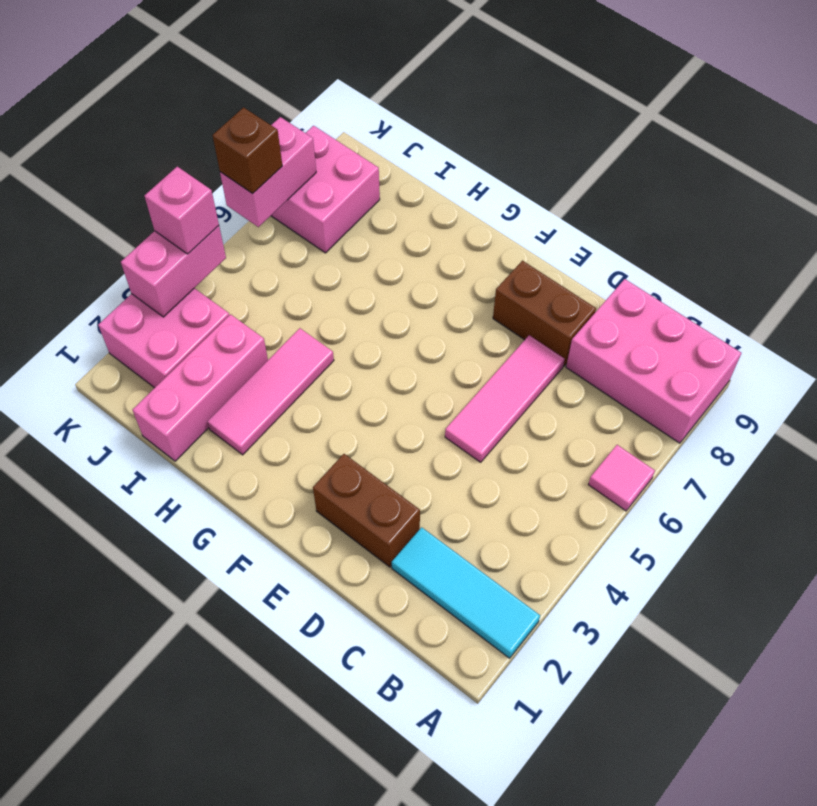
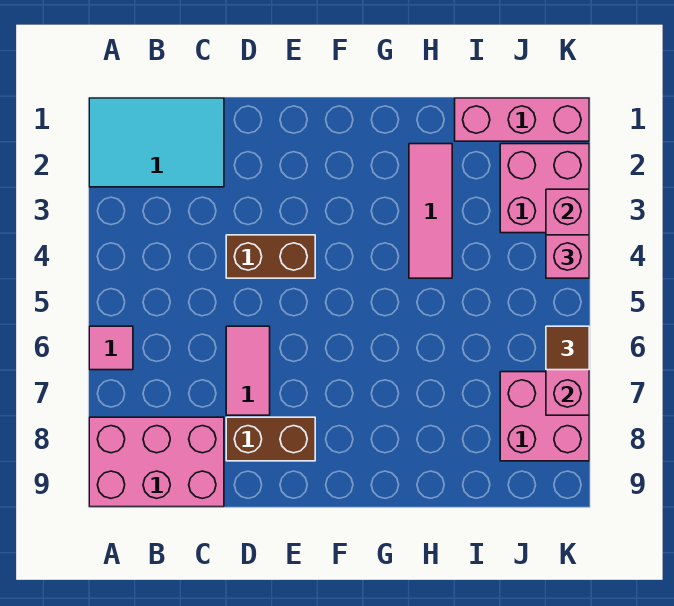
cyan 1x3 tile [392,527,540,658] -> cyan 2x3 tile [89,98,224,187]
brown 1x2 brick [313,454,420,567] -> brown 1x2 brick moved to [226,235,315,278]
pink 1x3 tile [445,335,565,462] -> pink 1x2 tile [226,326,270,415]
pink 1x3 brick [132,314,268,461] -> pink 1x3 brick turned to [455,98,589,141]
brown 1x1 brick [213,107,282,194] -> brown 1x1 tile [546,326,589,370]

